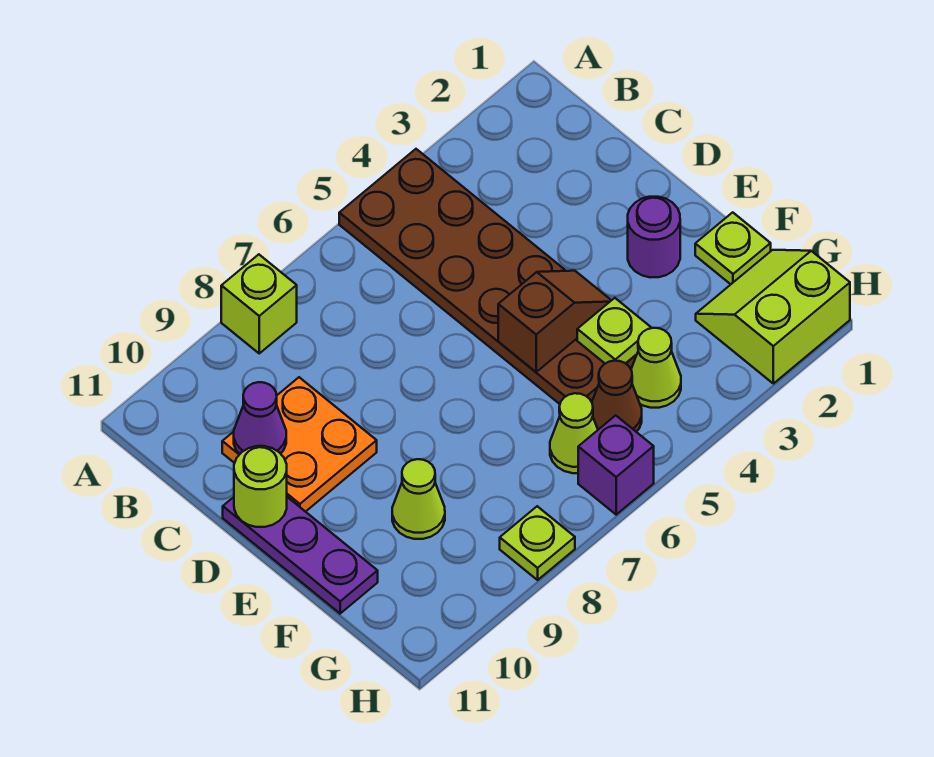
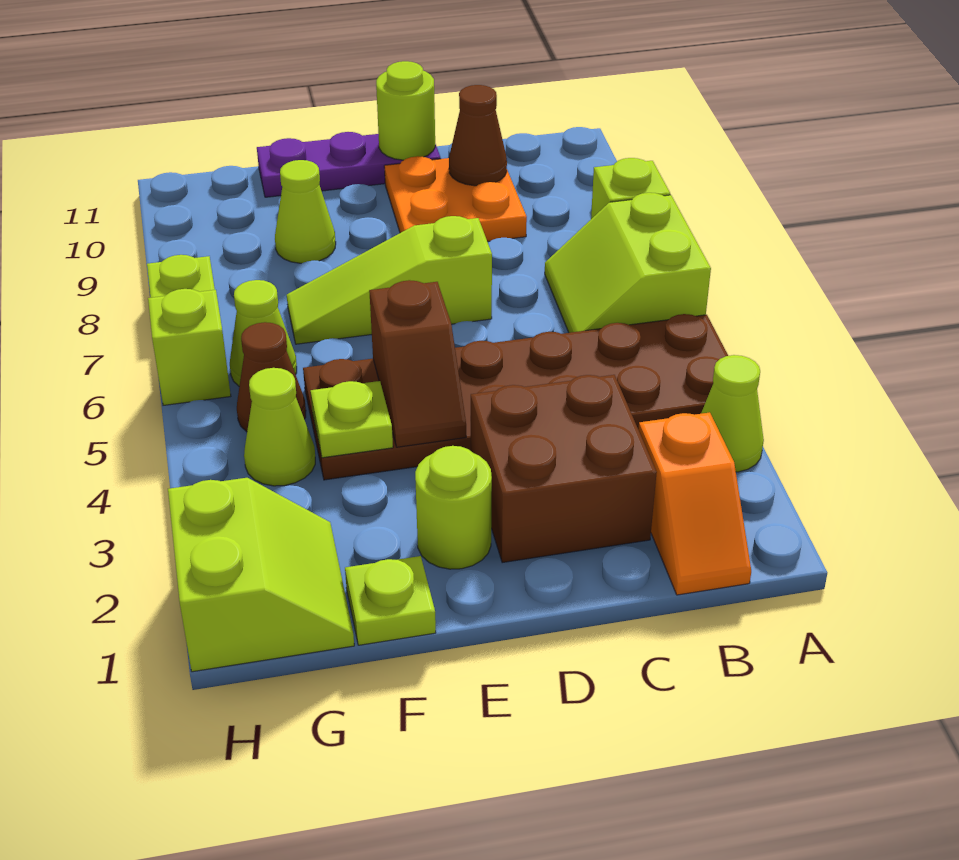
none -> lime 1x1 cone [701,355,764,472]
none -> lime 2x2 slope [545,193,711,333]
none -> orange 1x2 slope [638,412,751,595]
none -> brown 2x2 brick [471,375,657,563]
purple 1x1 cone [234,382,286,454] -> brown 1x1 cone [449,85,507,186]
none -> lime 1x3 slope [287,216,492,344]
purple 1x1 round brick [628,197,680,278] -> lime 1x1 round brick [415,446,492,569]
purple 1x1 brick [578,415,654,515] -> lime 1x1 brick [148,289,231,405]

